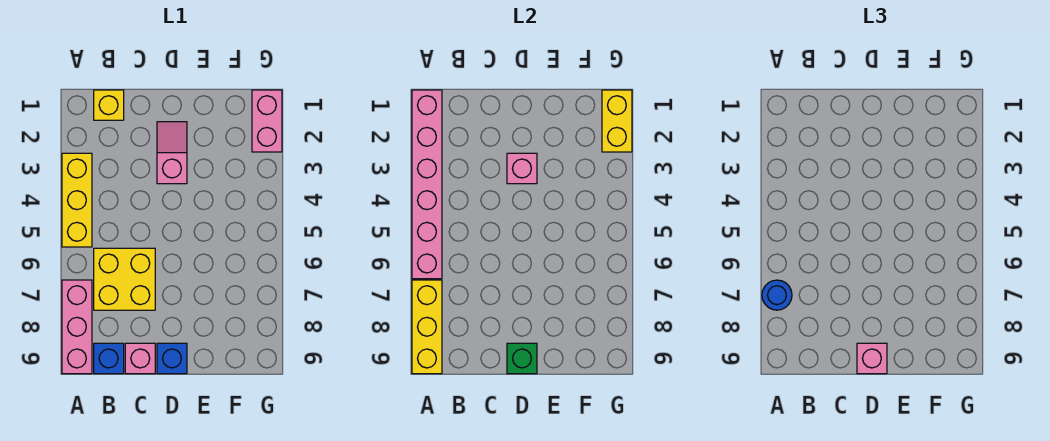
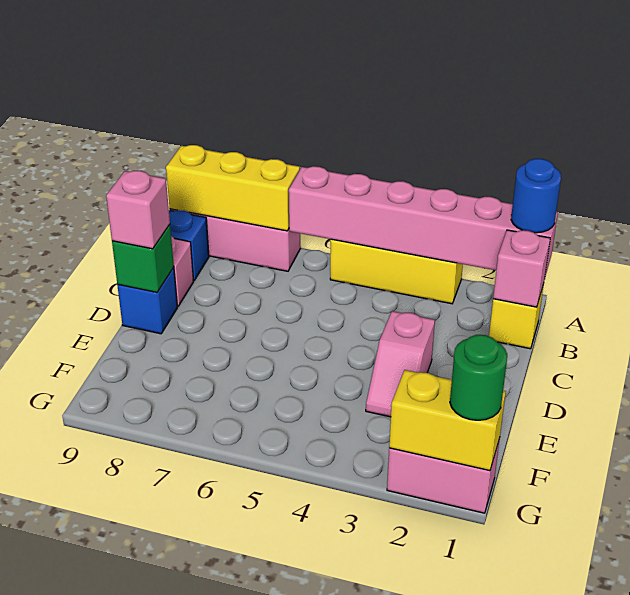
blue 1x1 round brick [762,280,792,310] -> blue 1x1 round brick moved to [511,159,561,233]
yellow 2x2 brick [94,248,155,310] -> none
pink 1x2 slope [157,122,187,184] -> pink 1x2 slope turned to [366,311,435,417]
pink 1x1 brick [507,153,537,184] -> pink 1x1 brick moved to [493,230,550,307]
none -> green 1x1 round brick [450,335,507,420]

